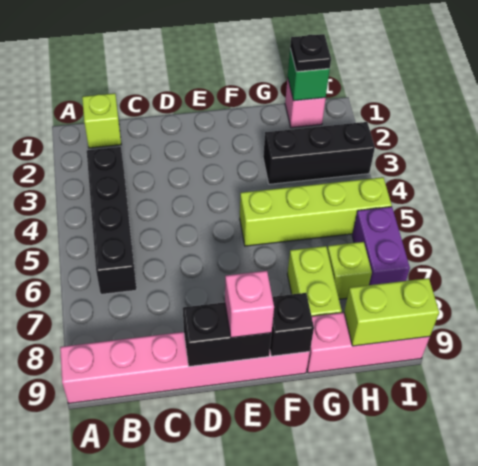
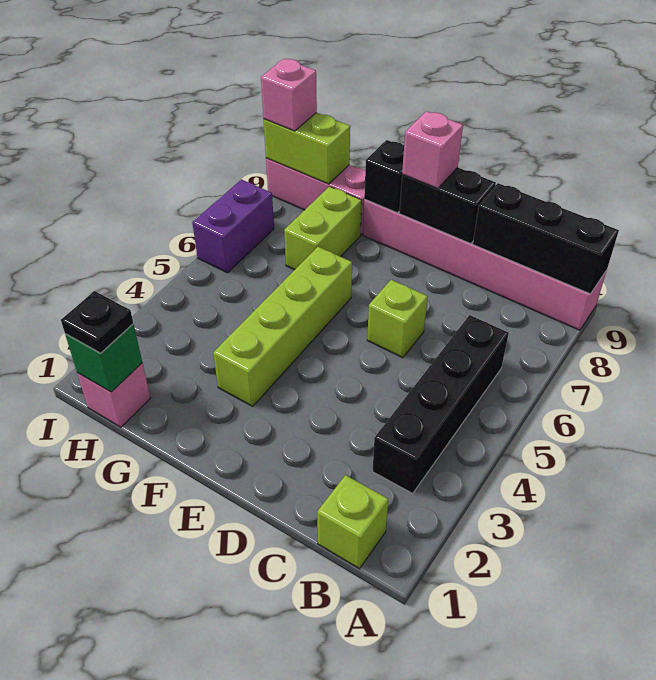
lime 1x4 brick [240,177,392,246] -> lime 1x4 brick turned to [213,247,352,406]
black 1x3 brick [263,122,375,184] -> black 1x3 brick moved to [473,183,619,294]
lime 1x1 brick [327,242,372,299] -> lime 1x1 brick moved to [367,280,428,358]
none -> pink 1x1 brick [261,59,317,131]

